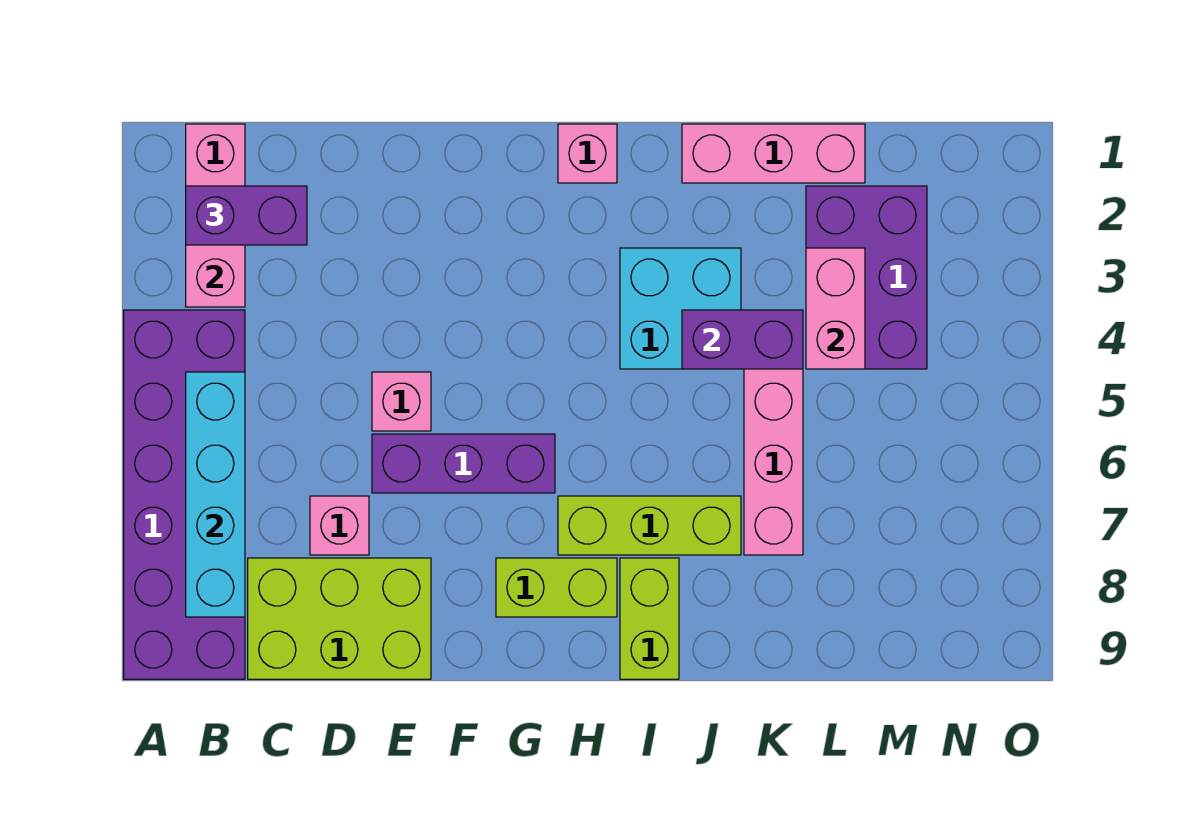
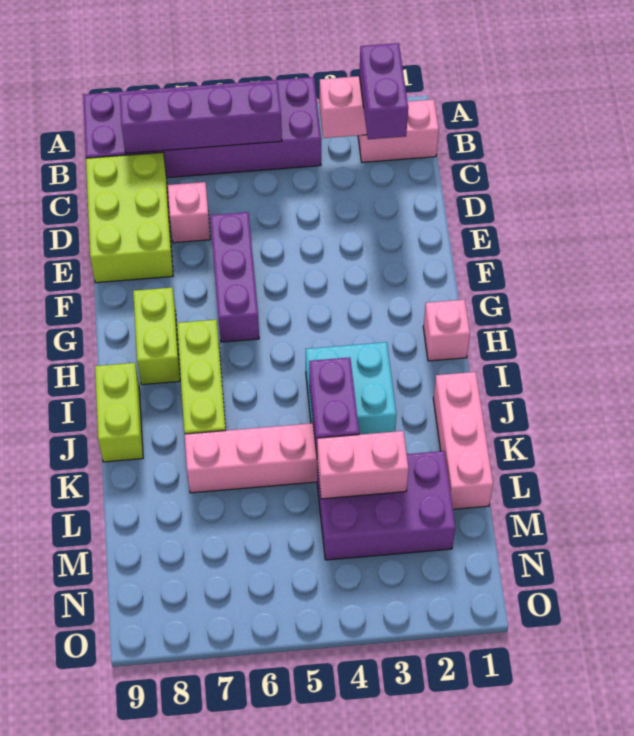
cyan 1x4 brick [186,372,245,617] -> purple 1x4 brick [120,82,282,153]
pink 1x1 brick [372,372,431,431] -> none
lime 1x2 brick [620,558,679,679] -> lime 1x2 brick turned to [95,363,143,462]

